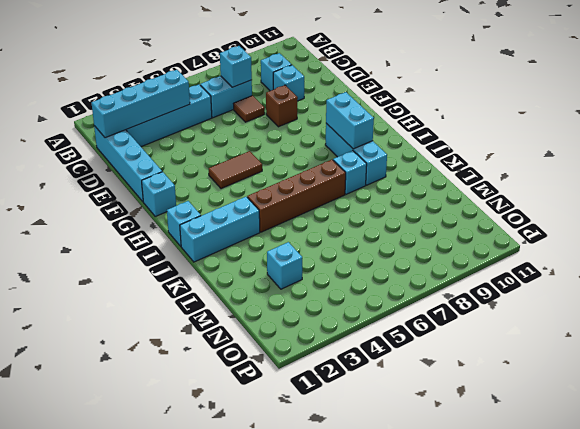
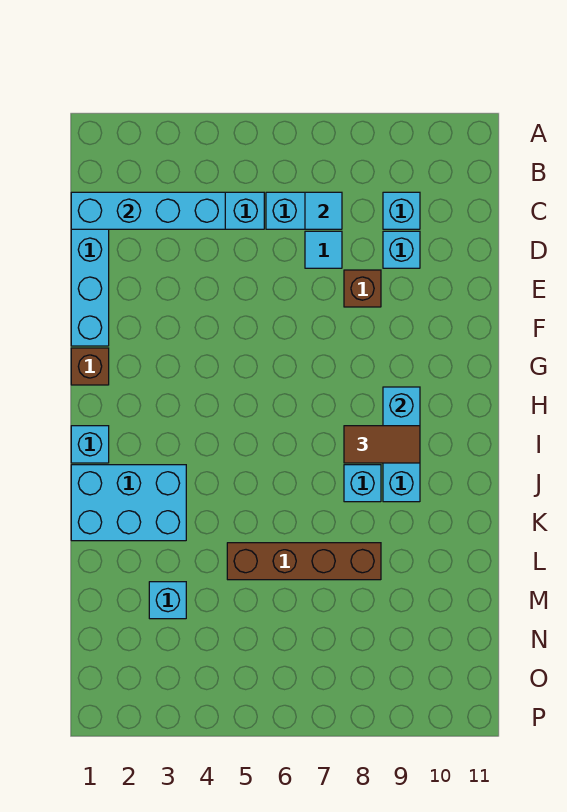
cyan 1x1 brick [220,46,252,87] -> cyan 1x1 tile [305,192,342,229]
brown 1x1 tile [234,96,265,122] -> cyan 1x1 tile [305,231,342,268]
cyan 1x1 brick [142,172,176,216] -> brown 1x1 brick [71,348,109,385]
brown 1x2 tile [209,151,262,189] -> brown 1x2 tile moved to [344,426,420,463]
cyan 1x3 brick [180,197,260,262] -> cyan 2x3 brick [71,465,186,541]
brown 1x4 brick [247,160,346,232] -> brown 1x4 brick moved to [227,543,381,580]

